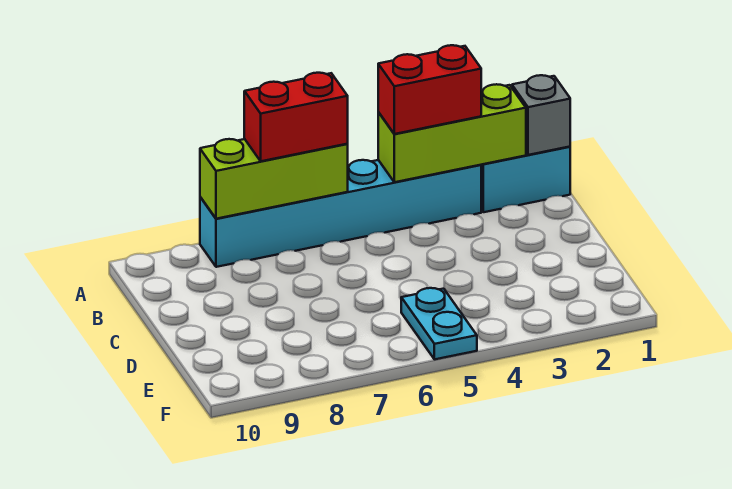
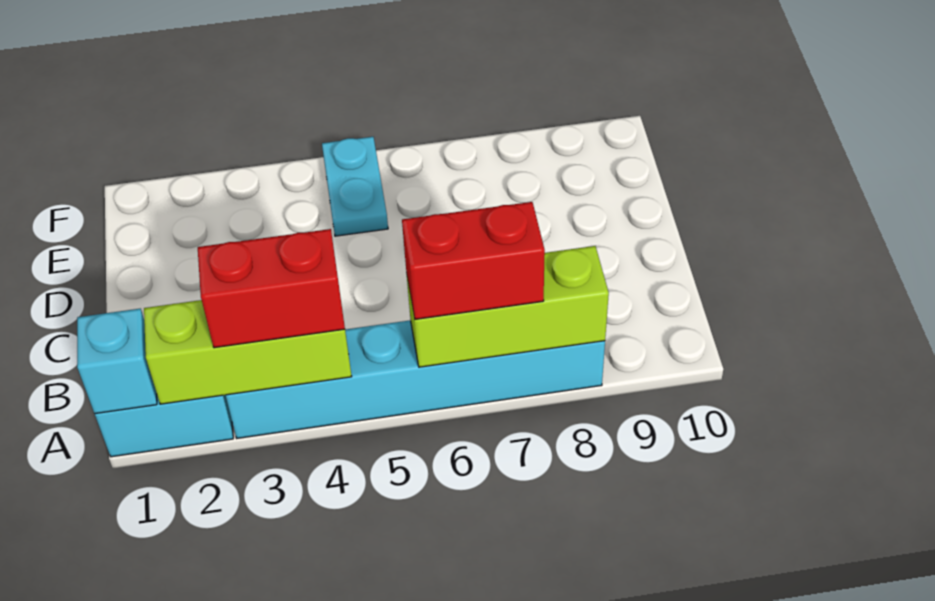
grey 1x1 brick [512,75,570,155] -> cyan 1x1 brick [77,309,157,414]

